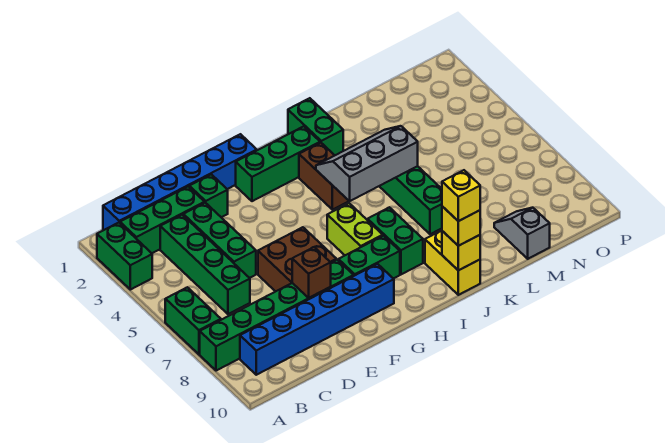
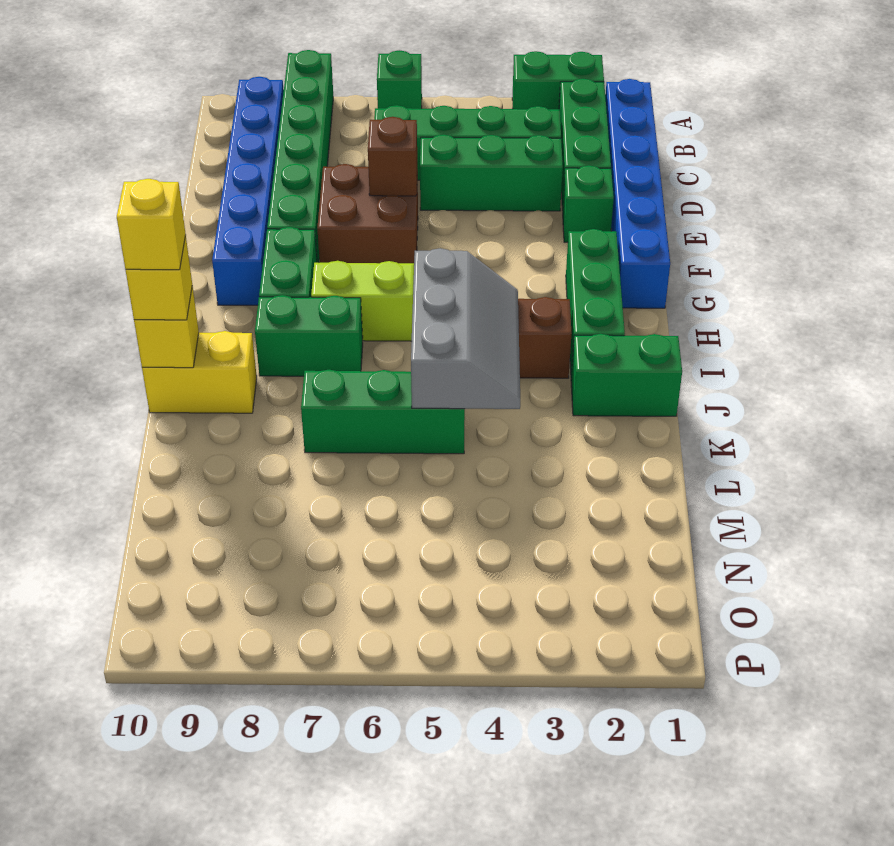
green 1x2 brick [165,287,221,354] -> green 1x1 brick [377,50,422,109]
brown 1x1 brick [292,247,331,298] -> brown 1x1 brick moved to [368,117,417,196]
grey 1x2 slope [494,208,550,259] -> none

